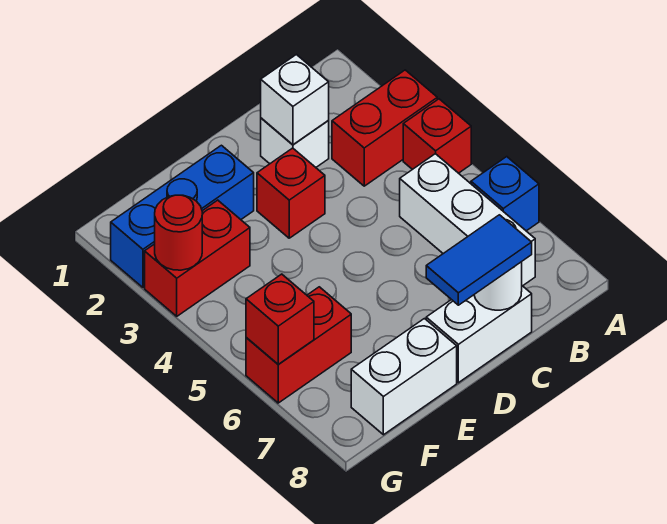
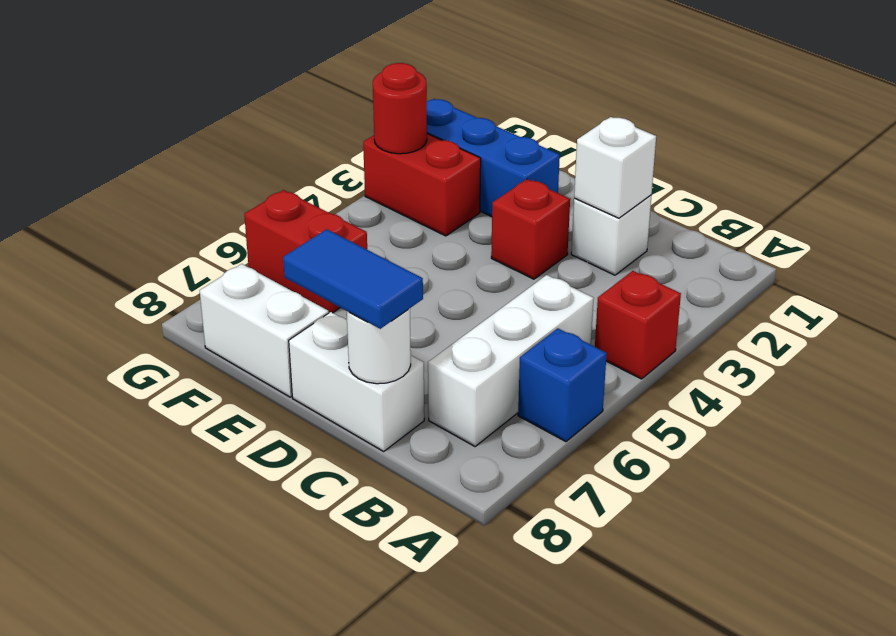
red 1x2 brick [332,70,437,186] -> none
red 1x1 brick [246,274,314,364] -> none

